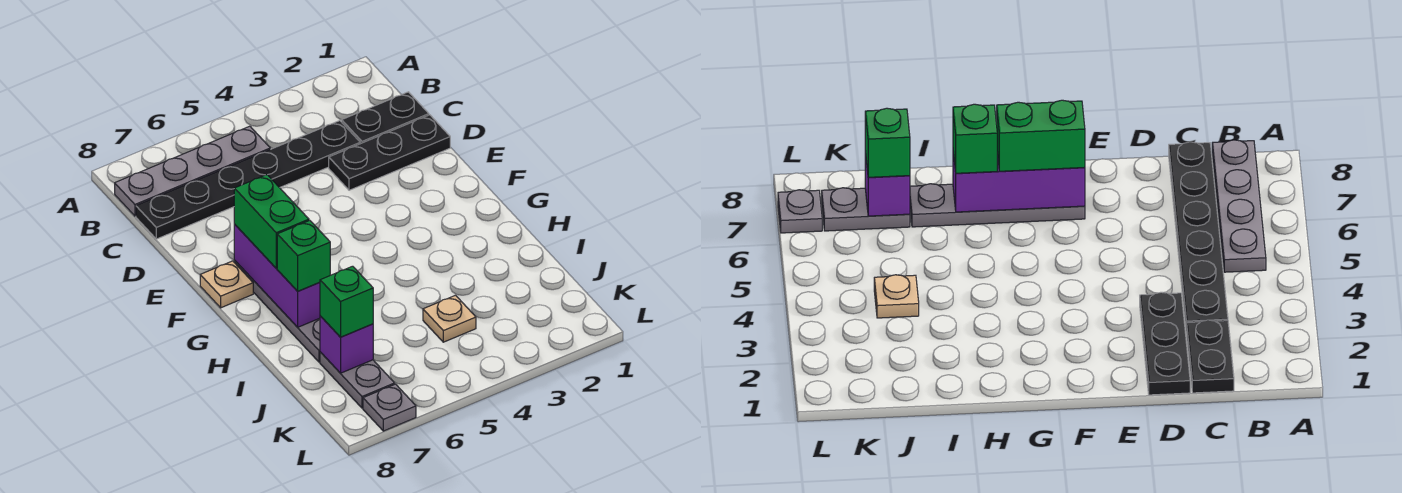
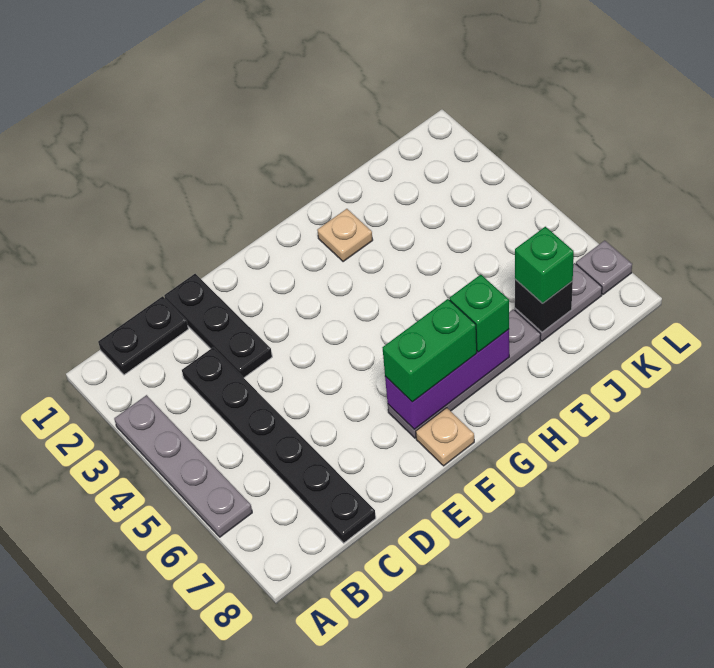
grey 1x4 plate [115,126,270,216] -> grey 1x4 plate moved to [114,395,252,537]
black 1x2 plate [342,92,429,144] -> black 1x2 plate turned to [98,296,188,375]
tan 1x1 plate [423,295,476,342] -> tan 1x1 plate moved to [317,209,373,262]
purple 1x1 brick [320,316,373,373] -> black 1x1 brick [515,279,573,332]

